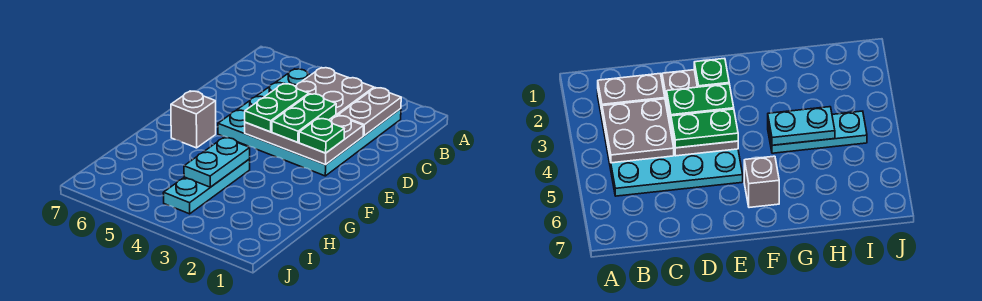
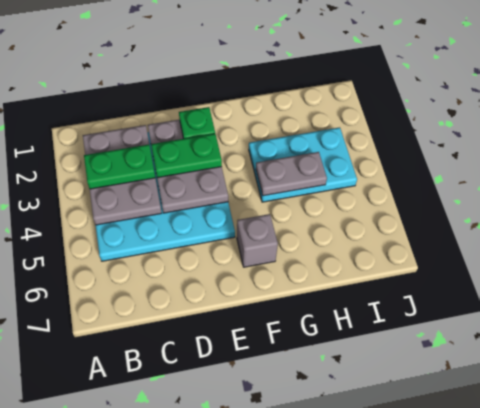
green 1x2 plate [245,84,309,132] -> green 1x2 plate moved to [84,144,155,189]
cyan 1x3 plate [163,159,250,214] -> cyan 2x3 plate [249,127,357,202]
cyan 1x2 plate [184,138,250,187] -> grey 1x2 plate [256,152,327,196]

